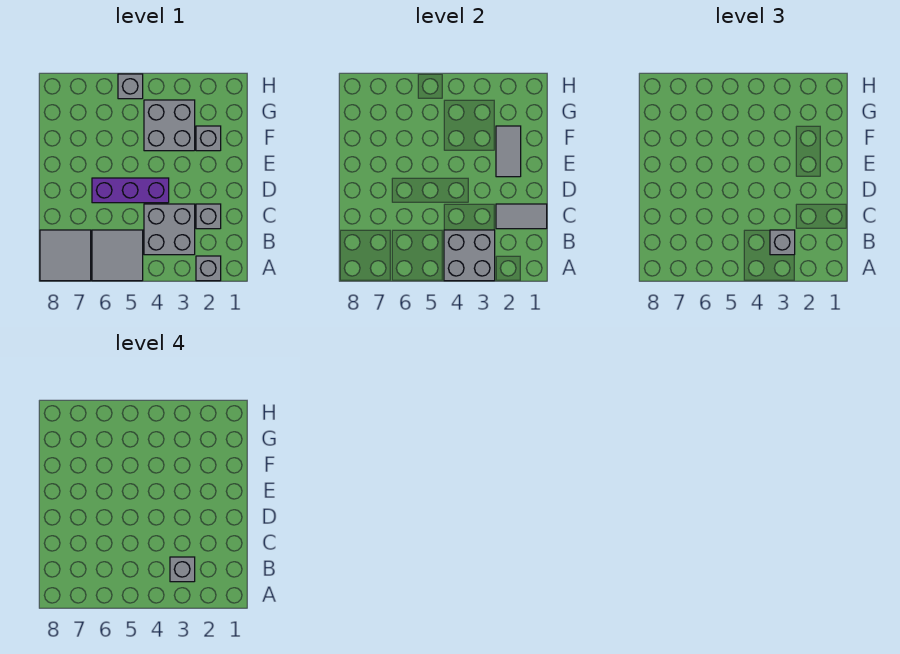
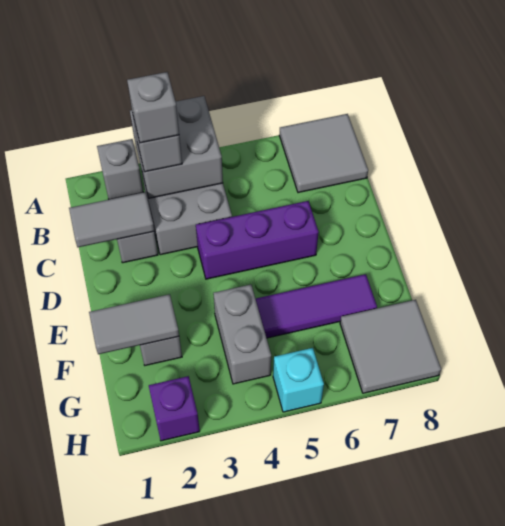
grey 2x2 tile [92,230,143,281] -> grey 2x2 tile moved to [340,300,441,393]
grey 1x2 tile [496,126,521,177] -> grey 1x2 tile turned to [89,294,179,354]
grey 2x2 brick [144,100,195,151] -> grey 1x2 brick [213,285,271,384]
none -> purple 1x3 tile [256,274,377,338]
none -> purple 1x1 brick [149,376,200,441]
grey 1x1 brick [118,74,143,99] -> cyan 1x1 brick [273,348,324,412]

